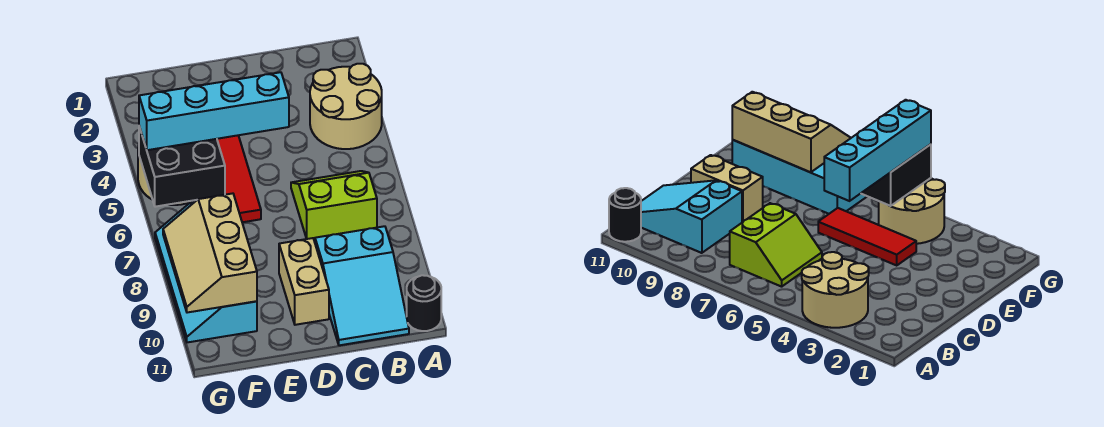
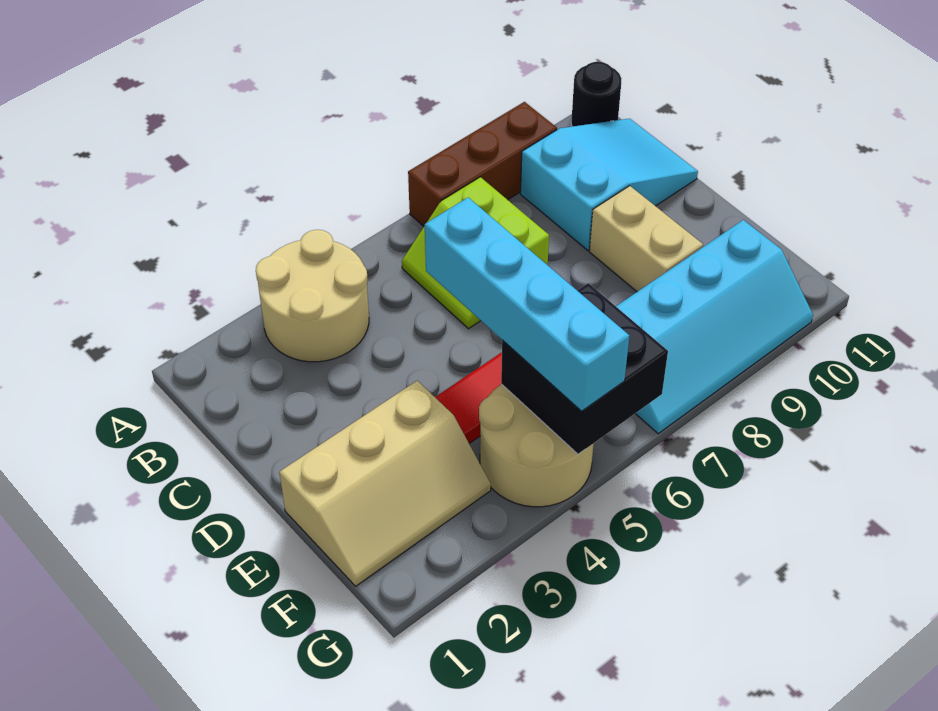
none -> brown 1x3 brick [408,102,557,226]
tan 1x2 brick [279,238,329,325] -> tan 1x2 brick turned to [589,186,703,292]
tan 2x3 slope [163,193,257,313] -> tan 2x3 slope moved to [279,381,491,586]

